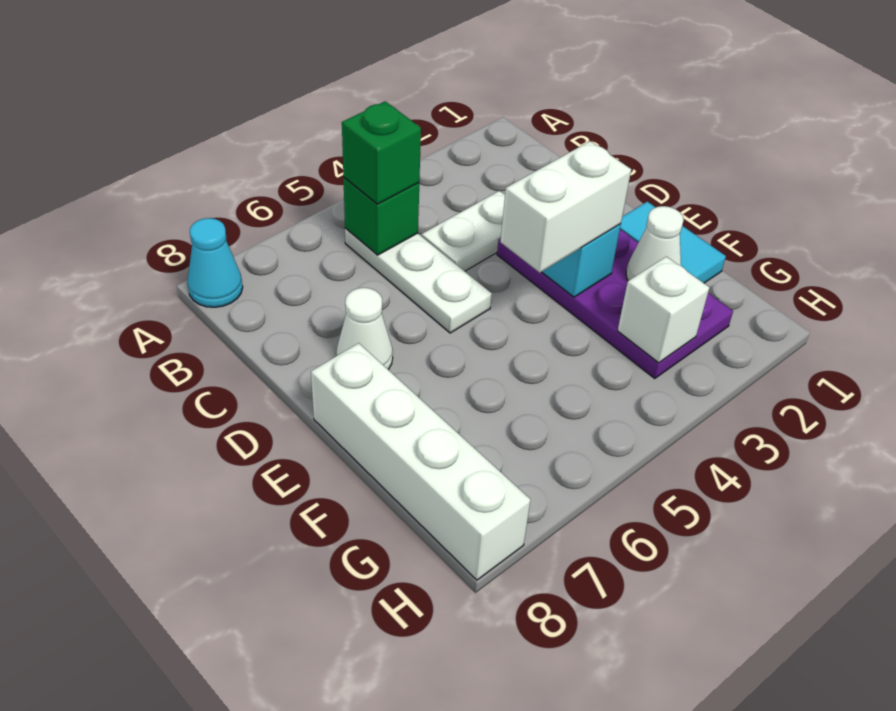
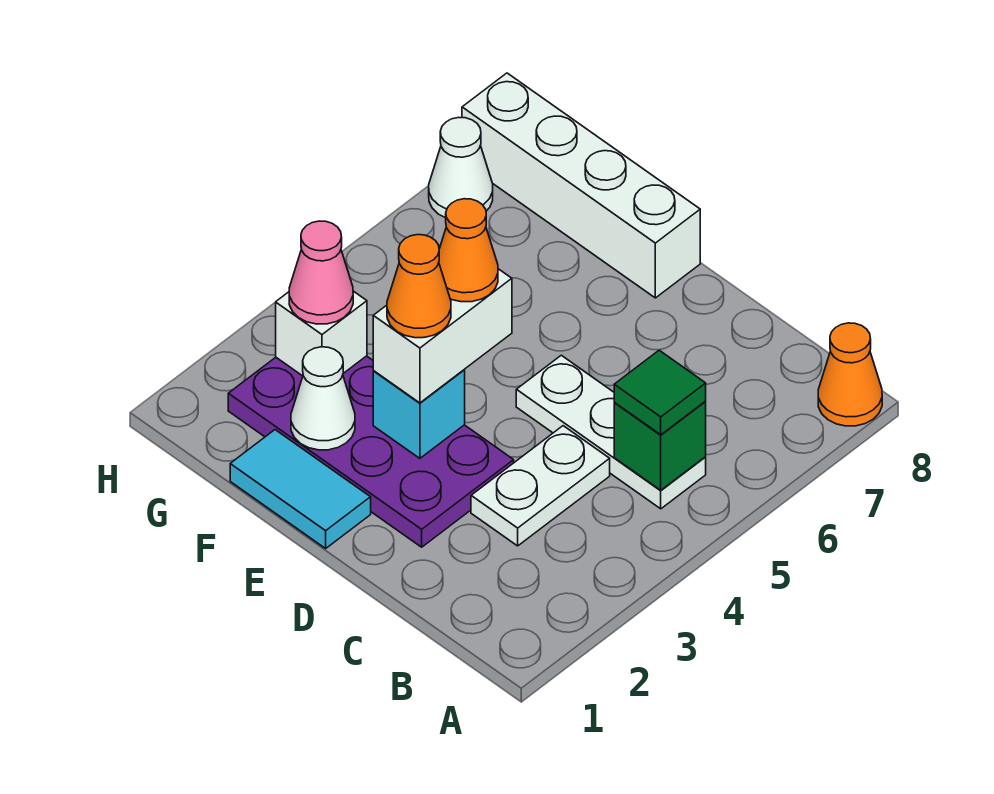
cyan 1x1 cone [187,218,243,307] -> orange 1x1 cone [818,323,882,426]
green 1x1 brick [342,101,421,204] -> green 1x1 tile [614,350,706,435]
white 1x1 cone [336,288,393,370] -> white 1x1 cone moved to [429,117,493,218]
none -> orange 1x1 cone [387,235,451,338]
none -> orange 1x1 cone [439,199,498,302]
none -> pink 1x1 cone [289,221,353,324]

